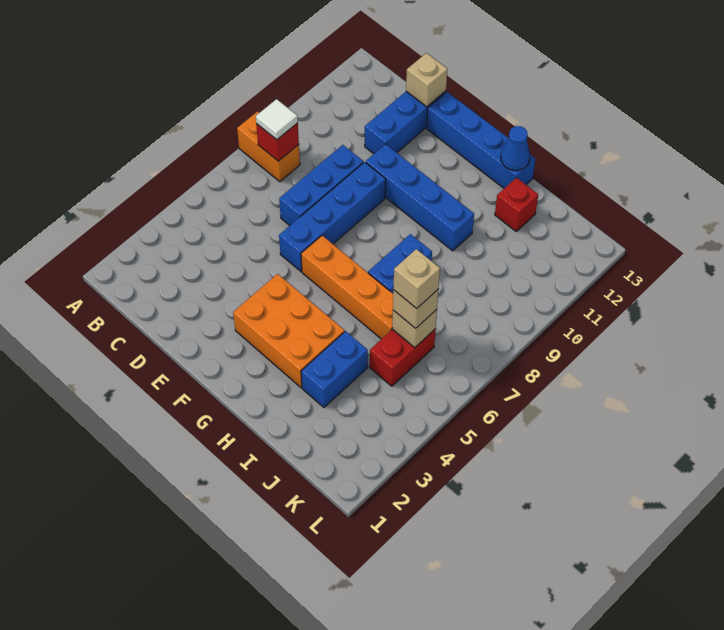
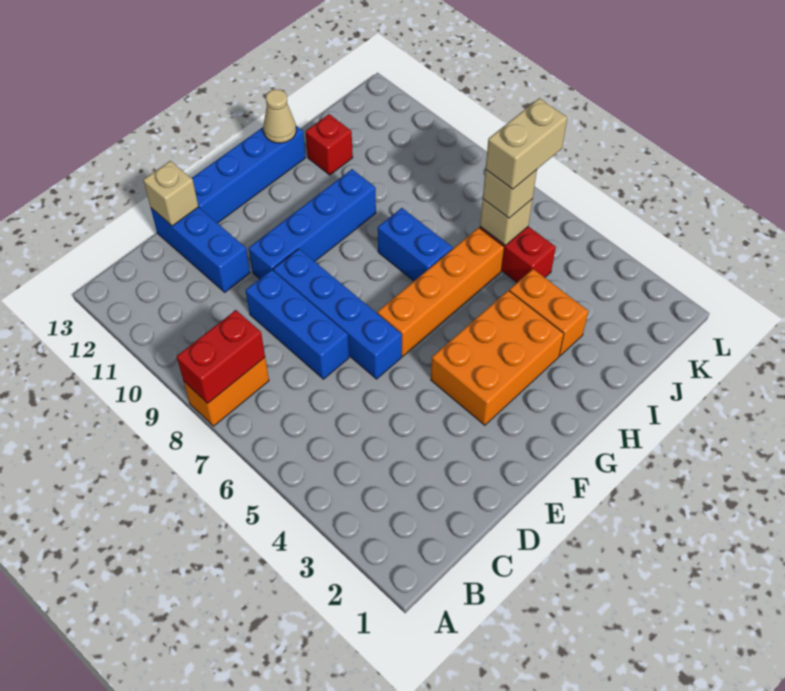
red 1x1 brick [256,123,299,161] -> red 1x2 brick [177,310,265,403]
white 1x1 tile [256,99,298,140] -> none
blue 1x1 cone [501,126,530,170] -> tan 1x1 cone [263,90,296,143]
blue 1x2 brick [301,331,368,407] -> orange 1x2 brick [509,269,588,356]
tan 1x1 brick [393,249,440,308] -> tan 1x2 brick [485,98,567,189]

